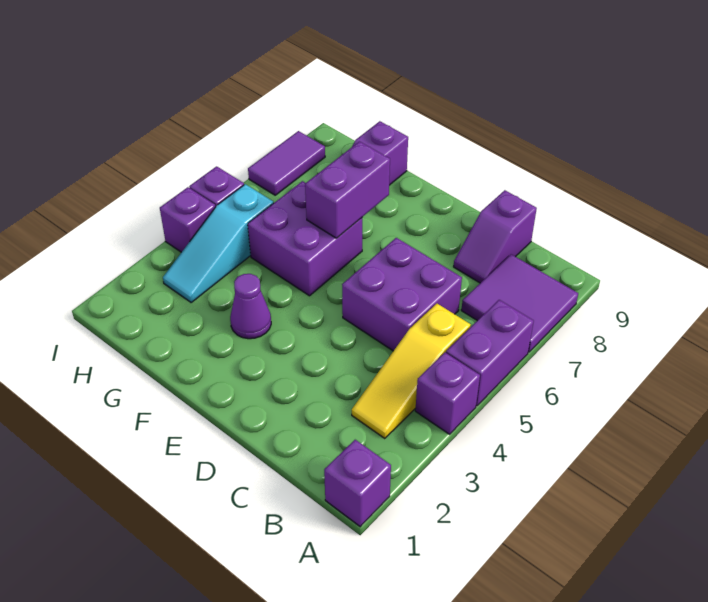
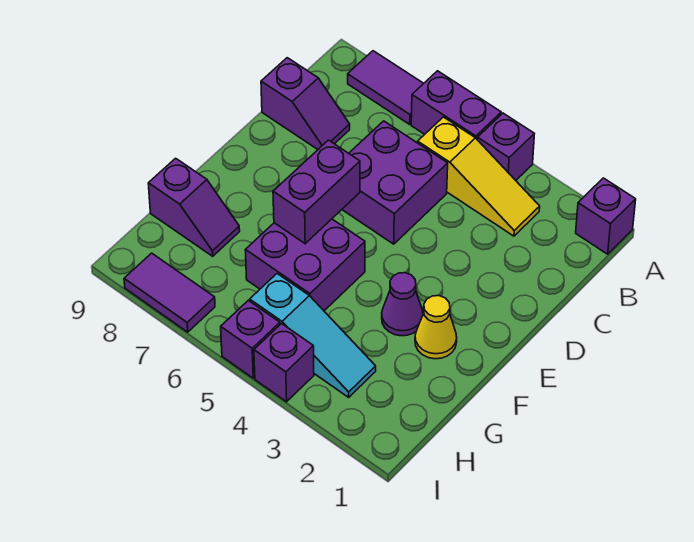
purple 2x2 tile [461,254,578,352] -> purple 1x2 tile [348,51,424,124]
none -> yellow 1x1 cone [415,296,457,359]
purple 1x2 brick [305,142,390,238] -> purple 1x2 brick turned to [273,140,360,244]

